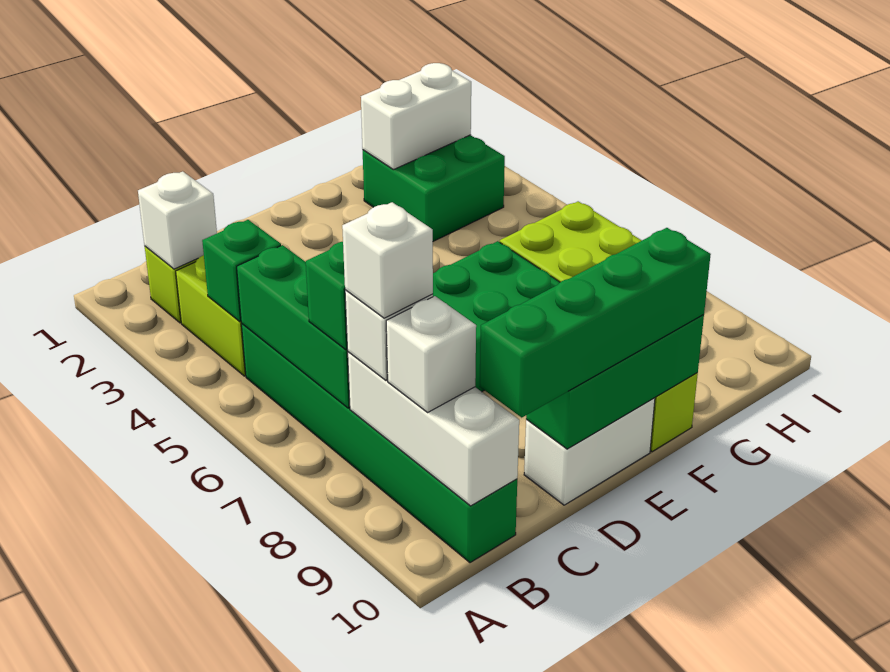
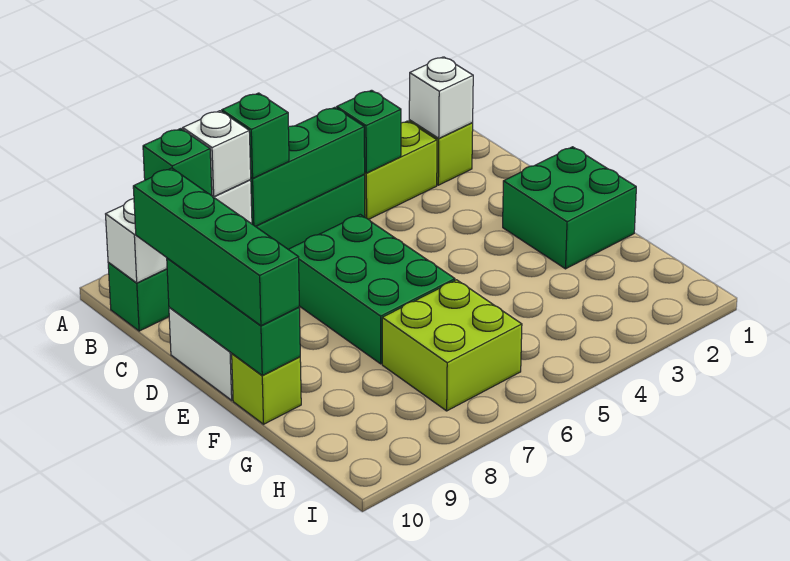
white 1x1 brick [342,202,433,318] -> none
white 1x1 brick [386,296,476,412] -> green 1x1 brick [143,129,212,195]
green 2x2 brick [363,135,505,241] -> green 2x2 brick moved to [503,147,636,269]
white 1x2 brick [361,63,471,170] -> none

